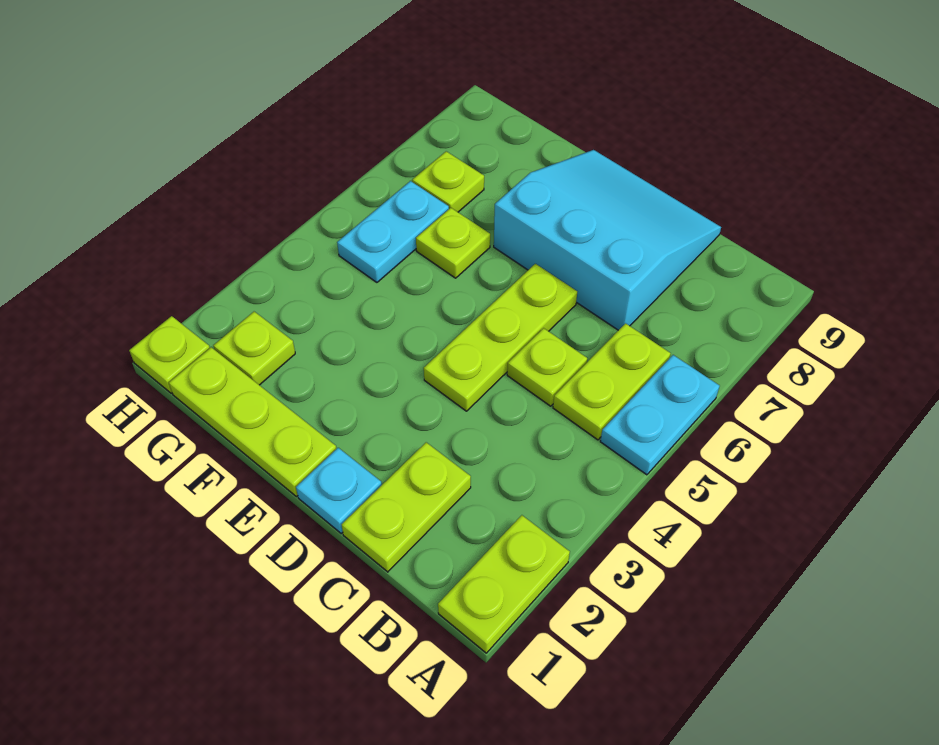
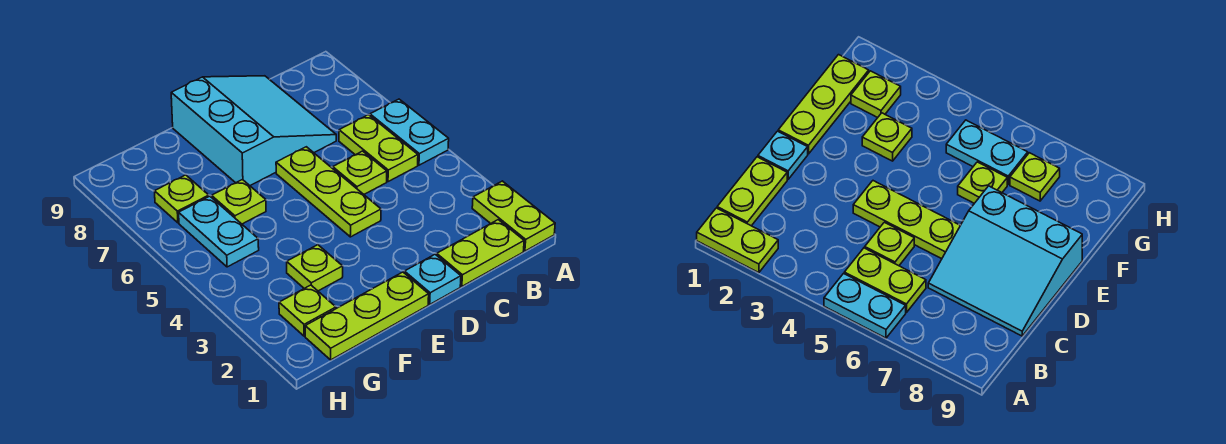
lime 1x2 plate [342,442,471,572] -> lime 1x2 plate turned to [437,220,524,286]
cyan 3x3 slope [494,150,721,330] -> cyan 3x3 slope turned to [171,76,336,186]
lime 1x1 plate [129,316,210,393] -> lime 1x1 plate moved to [287,245,343,291]

